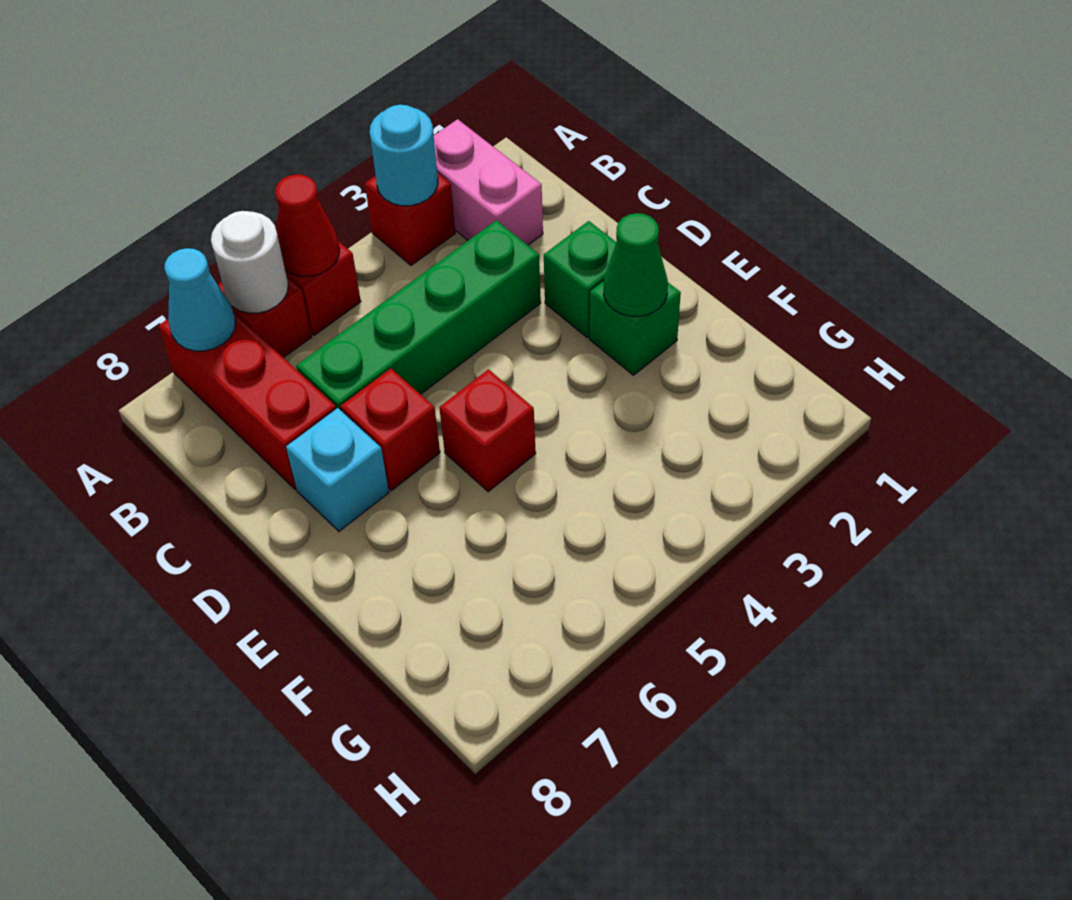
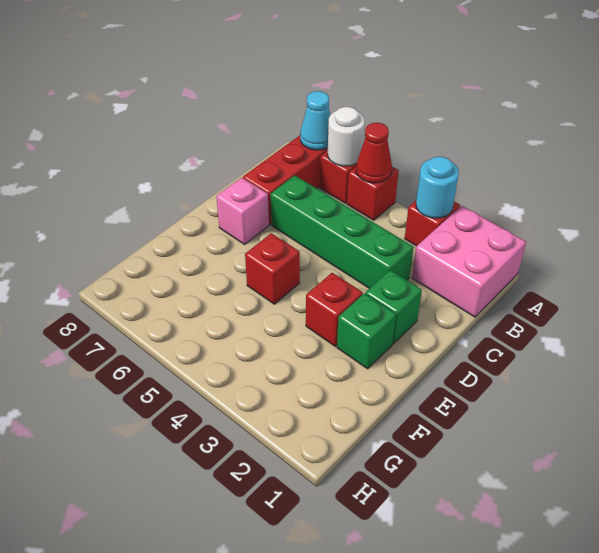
pink 1x2 brick [434,119,543,245] -> pink 2x2 brick [412,206,526,317]
red 1x1 brick [341,369,440,491] -> red 1x1 brick moved to [306,273,363,346]
cyan 1x1 brick [286,408,389,531] -> pink 1x1 brick [216,178,269,244]
green 1x1 cone [604,213,668,316] -> none

